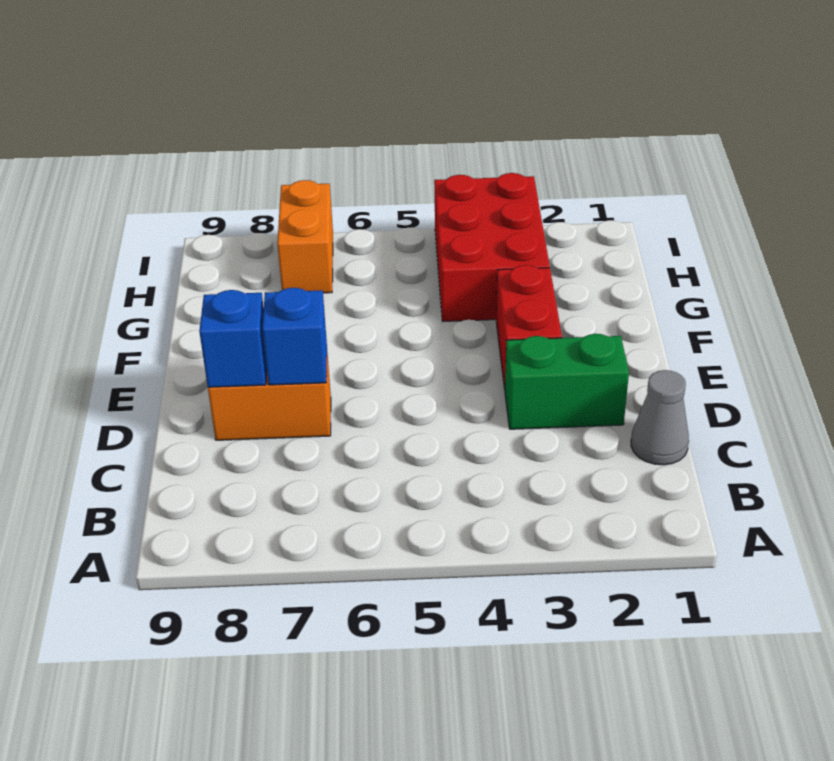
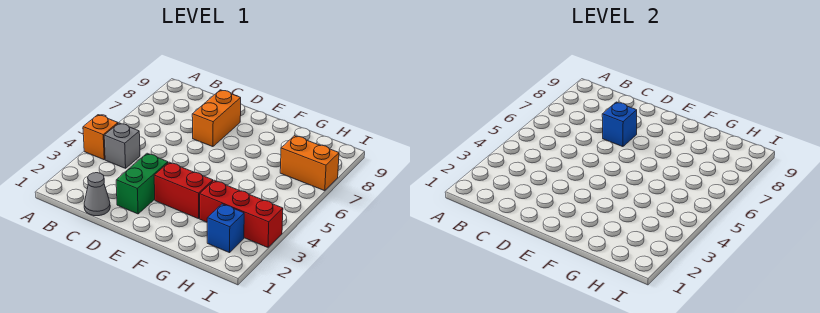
none -> orange 1x1 brick [83,115,118,160]
none -> grey 1x1 brick [104,123,140,168]
blue 1x1 brick [199,290,267,387] -> blue 1x1 brick moved to [207,204,244,253]
red 2x3 brick [434,173,550,321] -> red 1x3 brick [200,180,283,247]

